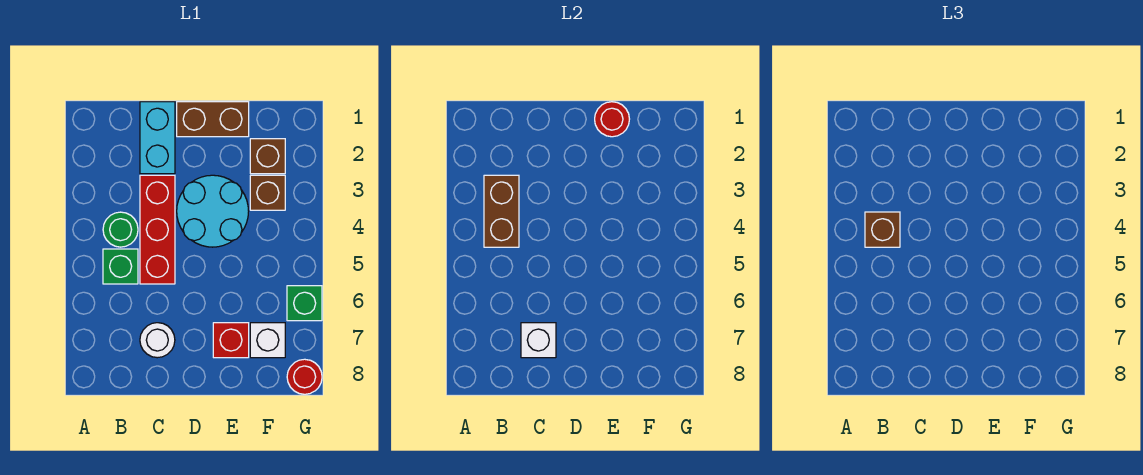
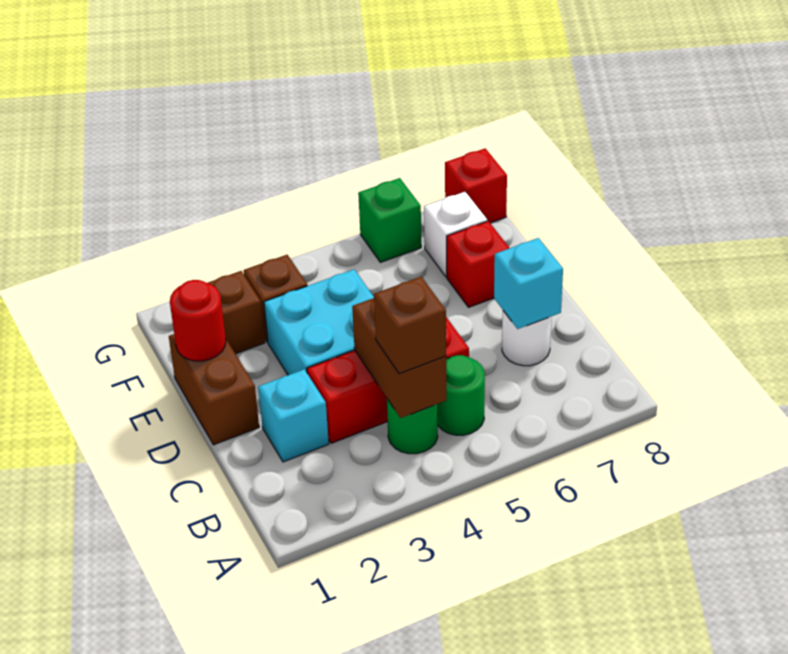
brown 1x2 brick [484,175,519,247] -> brown 1x2 brick turned to [352,298,446,418]
green 1x1 brick [103,249,138,284] -> green 1x1 round brick [437,355,485,435]
cyan 1x2 brick [140,102,175,174] -> cyan 1x1 brick [258,369,329,462]
white 1x1 brick [521,323,556,358] -> cyan 1x1 brick [494,238,563,329]
cyan 2x2 round brick [177,175,249,247] -> cyan 2x2 brick [264,269,374,375]
red 1x1 round brick [287,359,322,394] -> red 1x1 brick [445,148,507,223]

